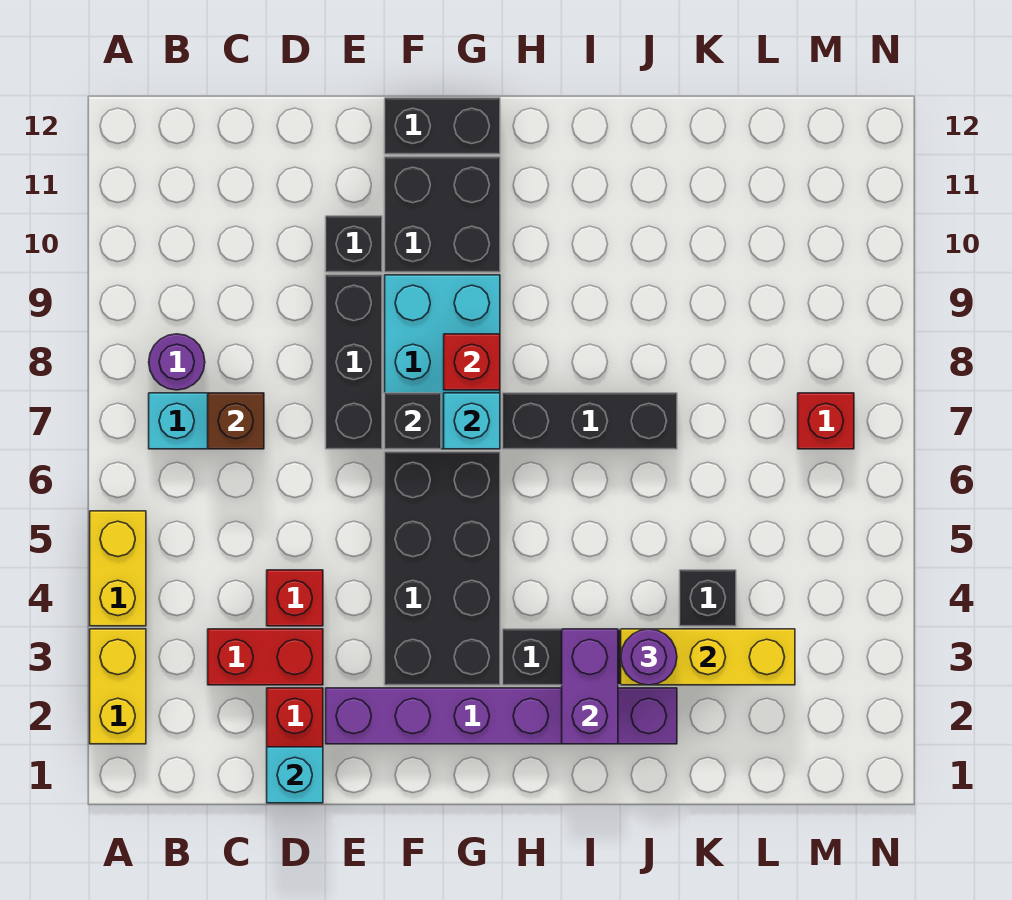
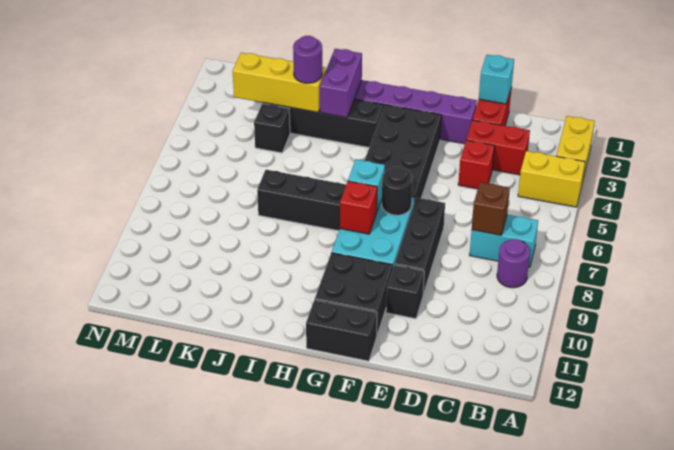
yellow 1x2 brick [90,511,146,626] -> yellow 1x2 brick turned to [518,151,585,207]
black 1x1 brick [385,393,441,449] -> black 1x1 round brick [382,167,413,215]
red 1x1 brick [798,393,854,449] -> none

